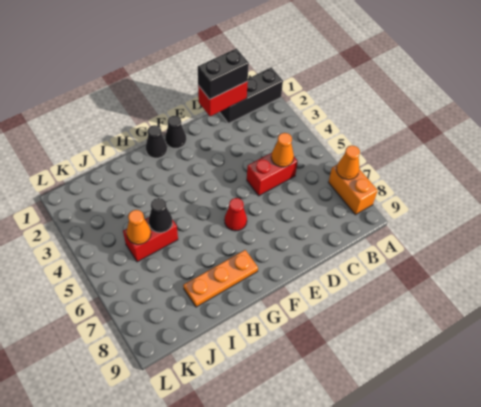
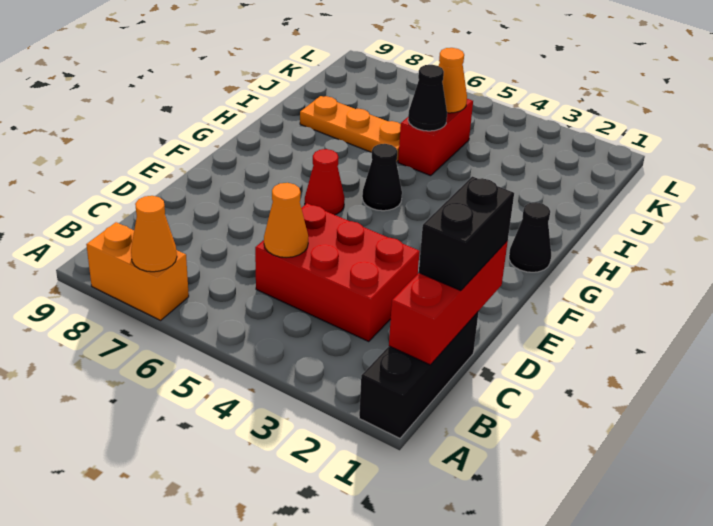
red 1x2 brick [198,81,248,116] -> red 1x3 brick [389,241,508,365]
red 1x2 brick [247,153,298,196] -> red 2x3 brick [255,203,420,341]
black 1x1 cone [165,116,186,148] -> black 1x1 cone moved to [362,144,402,211]
orange 1x3 plate [183,250,258,307] -> orange 1x3 plate turned to [300,96,401,162]

